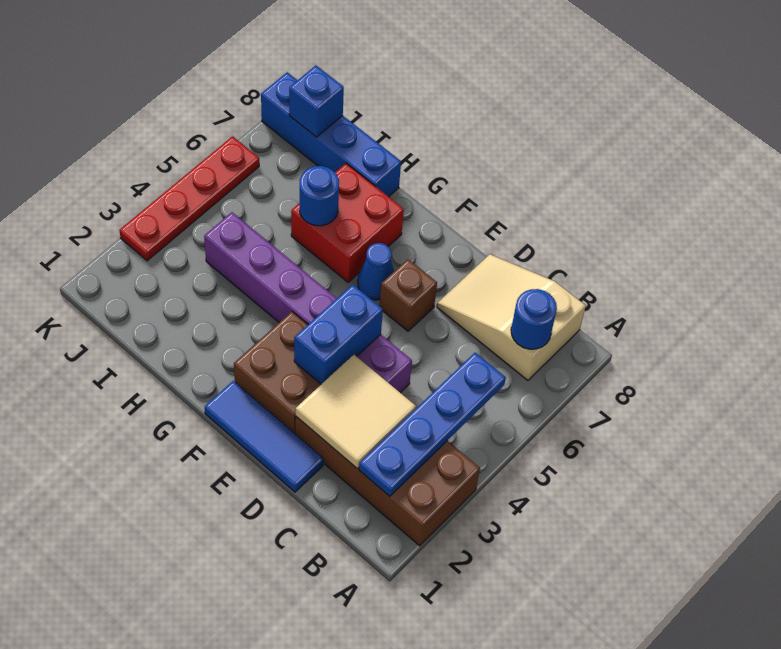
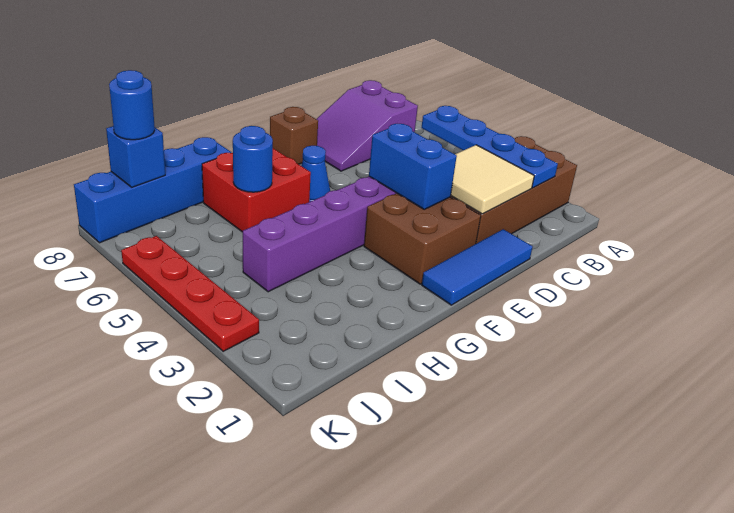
tan 2x3 slope [437,254,586,380] -> purple 2x3 slope [317,80,418,171]
blue 1x1 round brick [511,289,557,349] -> blue 1x1 round brick moved to [109,70,155,140]
brown 1x1 brick [380,259,437,331] -> brown 1x1 brick moved to [270,107,318,164]

